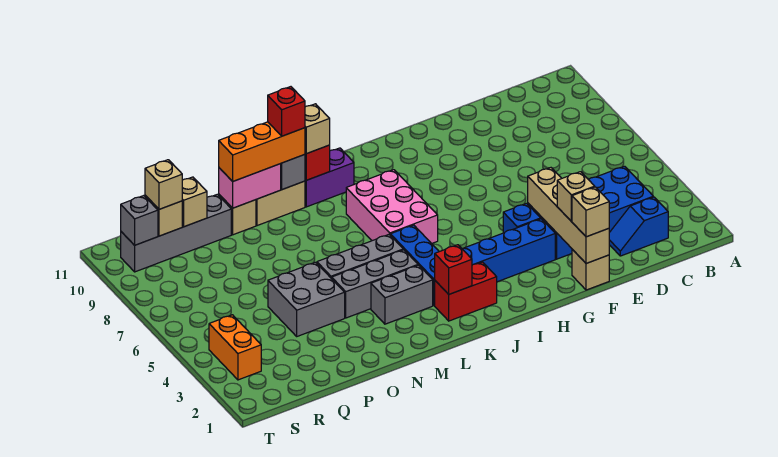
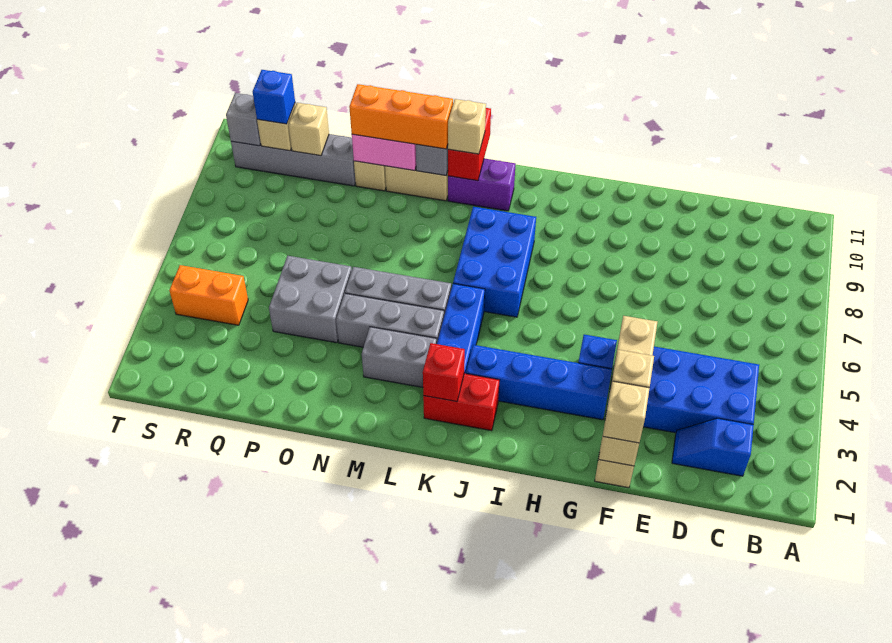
pink 2x3 brick [346,170,438,244] -> blue 2x3 brick [453,207,536,317]
red 1x1 brick [268,87,305,136] -> none
tan 1x1 brick [145,160,182,209] -> blue 1x1 brick [253,70,295,124]
orange 1x2 brick [209,315,261,380] -> orange 1x2 brick turned to [169,265,248,325]

